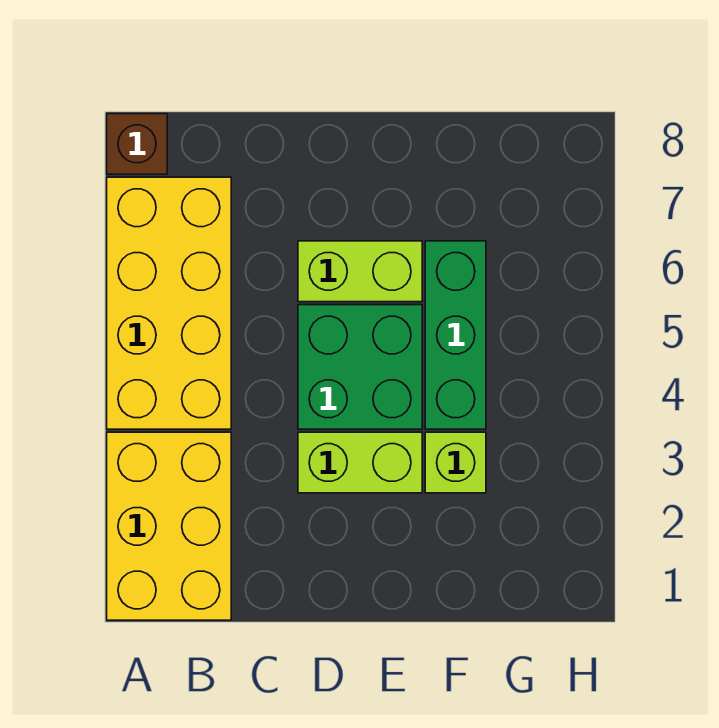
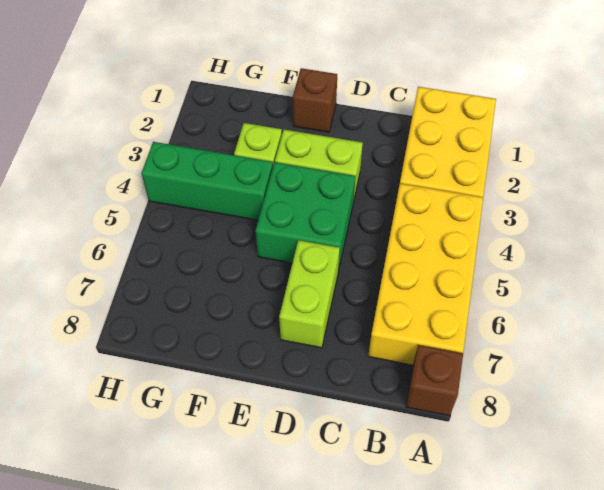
lime 1x2 brick [298,241,422,302] -> lime 1x2 brick turned to [279,240,340,348]
none -> brown 1x1 brick [293,68,337,132]
green 1x3 brick [425,241,486,429] -> green 1x3 brick turned to [141,142,273,220]

